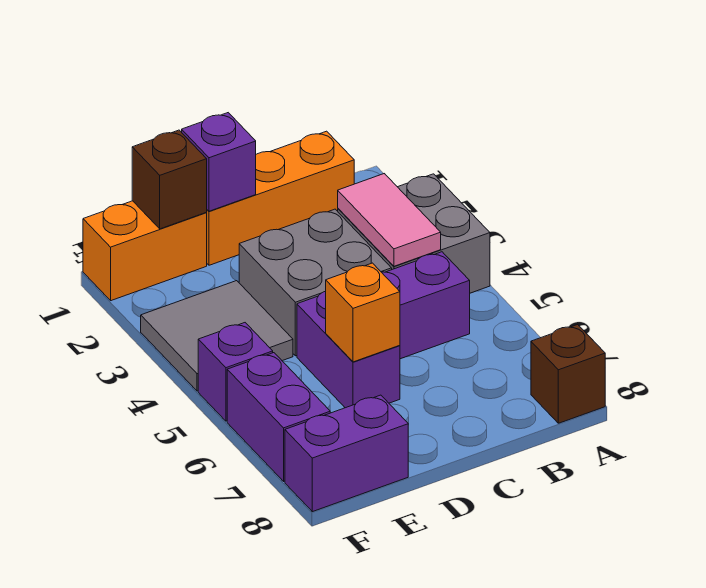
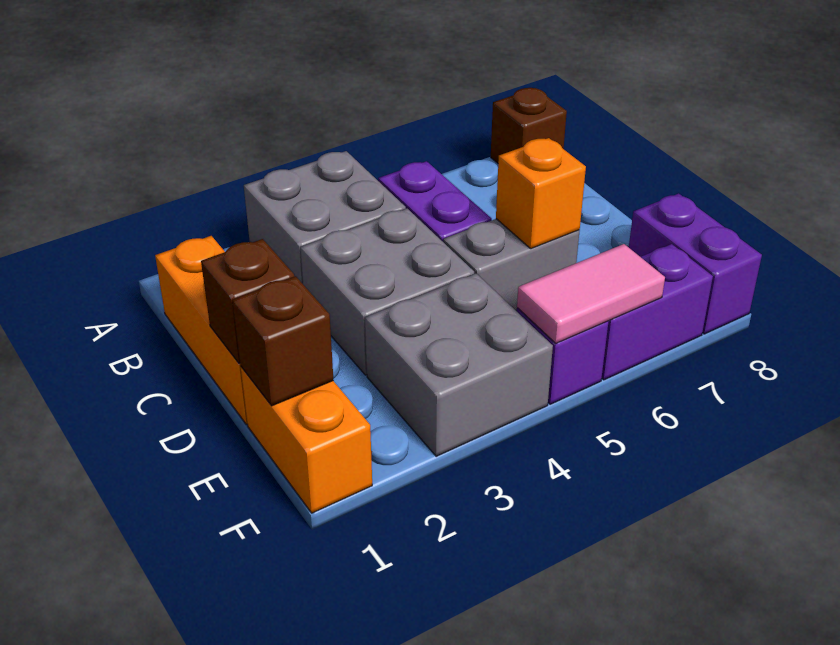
pink 1x2 tile [338,174,441,266] -> pink 1x2 tile moved to [517,244,665,343]
purple 1x1 brick [182,113,256,211] -> brown 1x1 brick [201,239,294,363]
purple 1x2 brick [297,291,400,408] -> grey 1x2 brick [443,219,580,311]
grey 2x2 tile [141,281,293,391] -> grey 2x2 brick [365,274,553,456]

